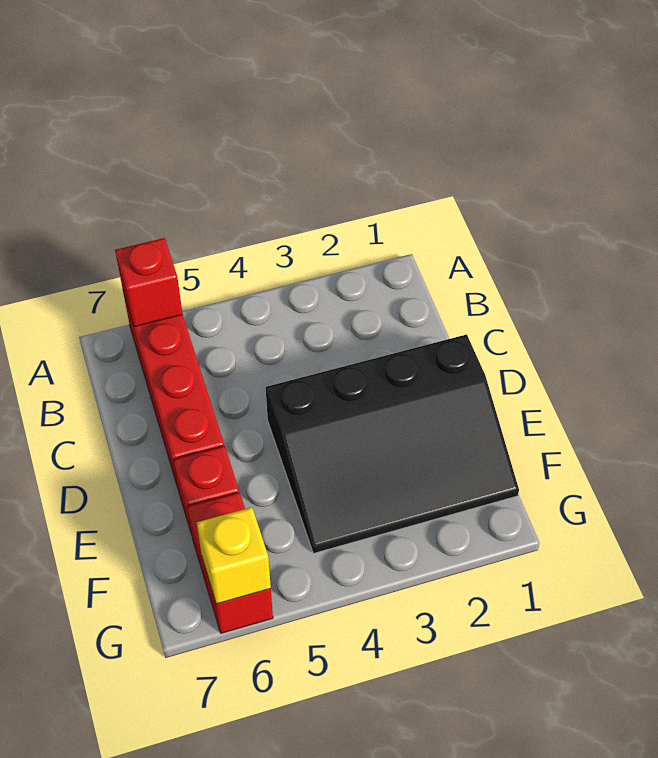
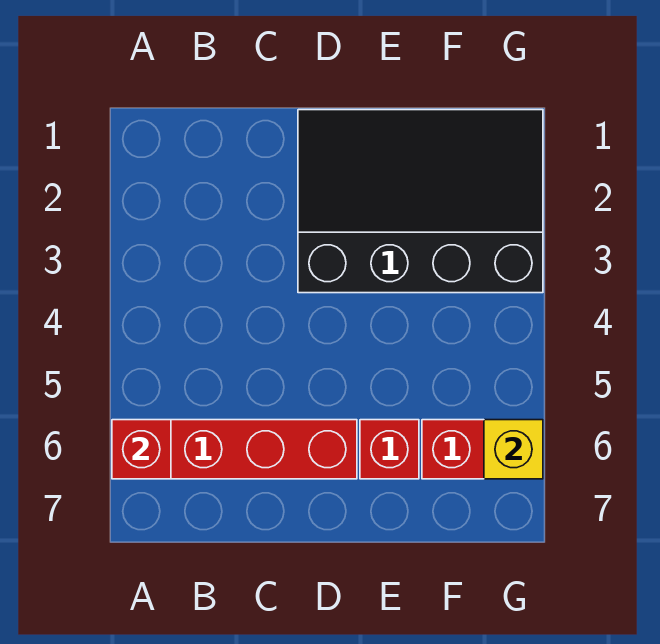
black 3x4 slope [266,334,519,553] -> black 3x4 slope turned to [298,110,543,293]

